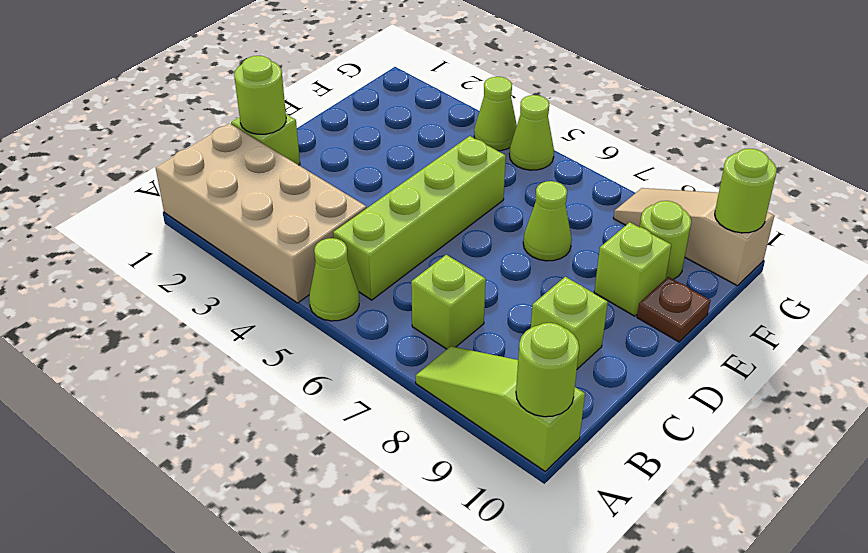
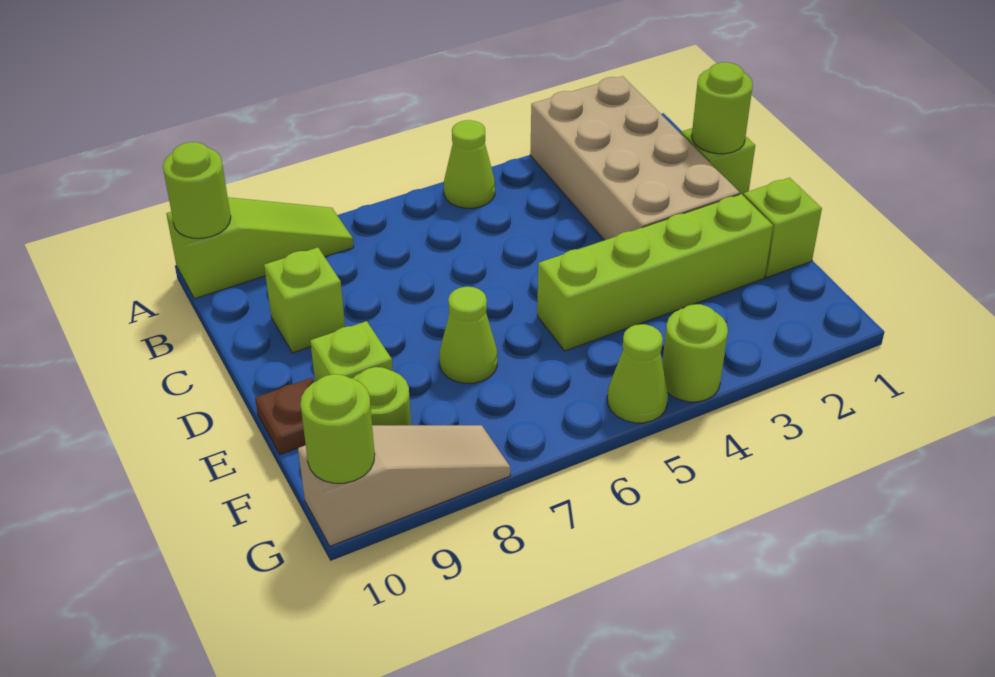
tan 2x4 brick [156,123,366,303] -> tan 2x4 brick turned to [530,76,740,240]
lime 1x4 brick [333,136,506,300] -> lime 1x4 brick turned to [537,194,773,351]
lime 1x1 brick [411,255,486,349] -> lime 1x1 brick moved to [743,178,822,277]
lime 1x1 cone [474,77,517,151] -> lime 1x1 round brick [663,304,728,402]

